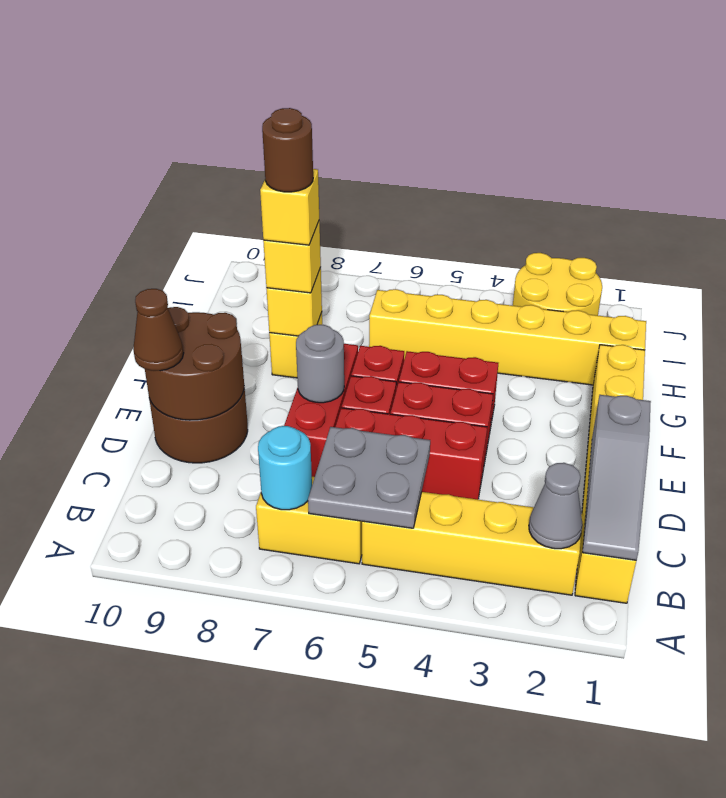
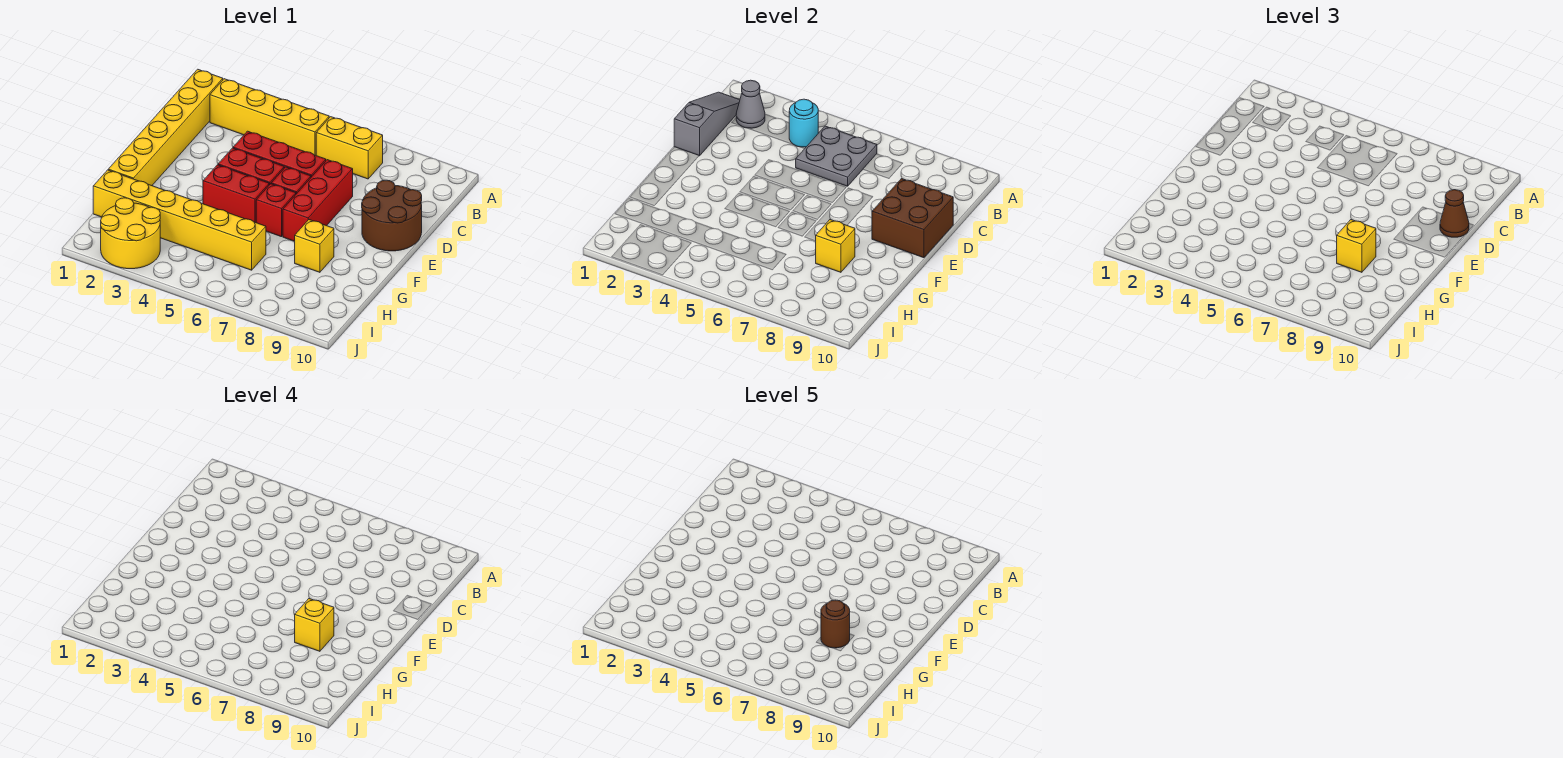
cyan 1x1 round brick [258,426,312,510] -> cyan 1x1 round brick moved to [789,99,818,147]
brown 2x2 round brick [145,307,244,420] -> brown 2x2 brick [872,179,953,258]
grey 1x1 round brick [296,325,344,403] -> none

